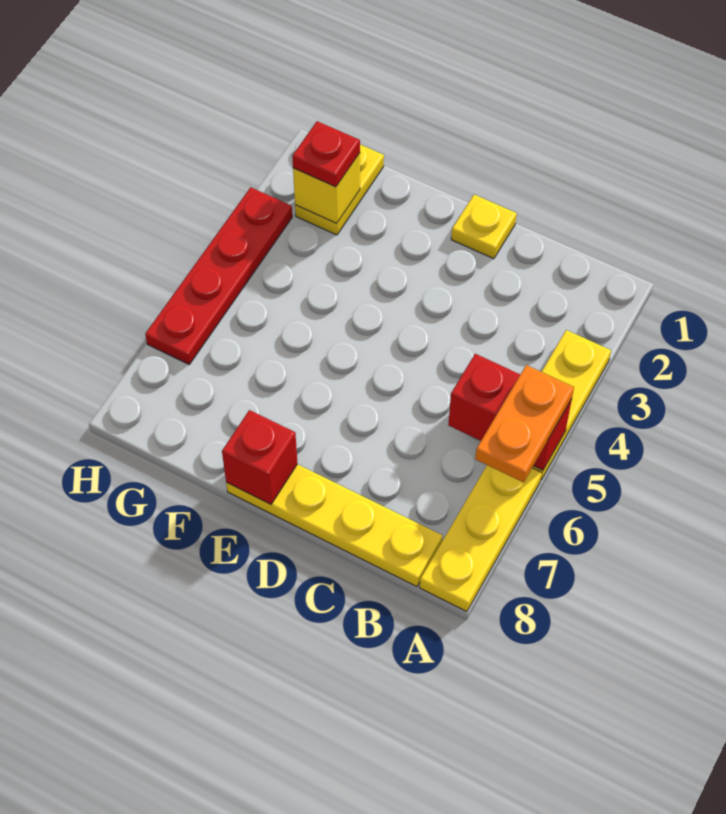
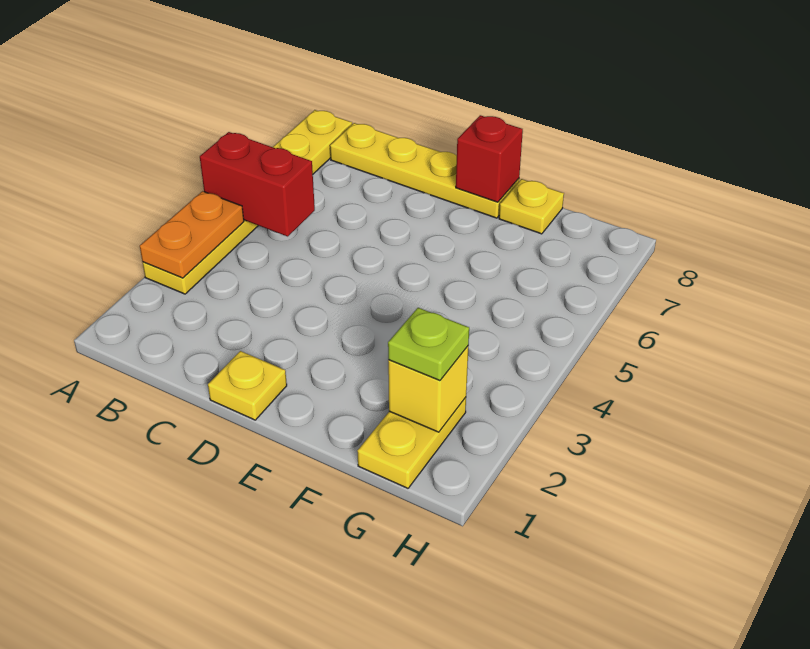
orange 1x2 plate [475,365,574,482] -> orange 1x2 plate moved to [140,191,244,278]
none -> yellow 1x1 plate [499,179,564,234]
red 1x1 plate [292,121,360,187] -> lime 1x1 plate [388,308,469,381]
red 1x4 plate [145,187,292,364] -> none

